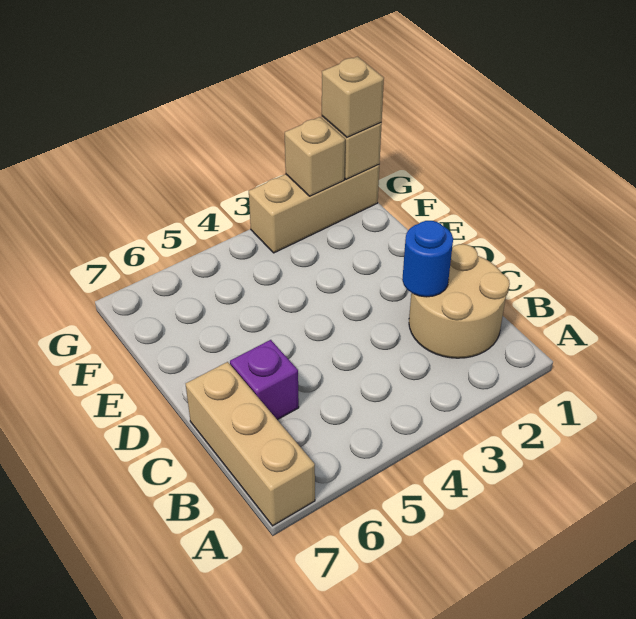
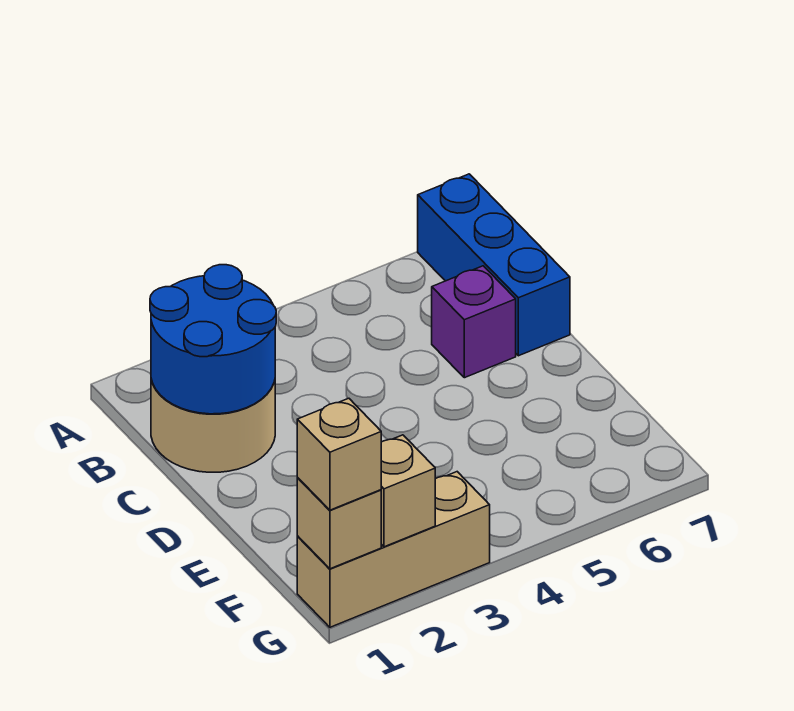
tan 1x3 brick [186,362,315,526] -> blue 1x3 brick [418,174,570,356]
blue 1x1 round brick [402,221,453,297] -> blue 2x2 round brick [150,265,276,414]

